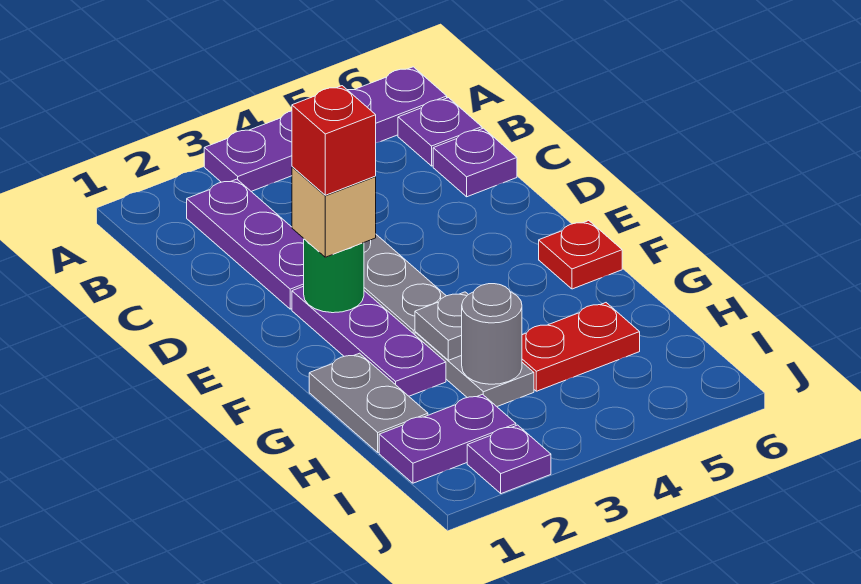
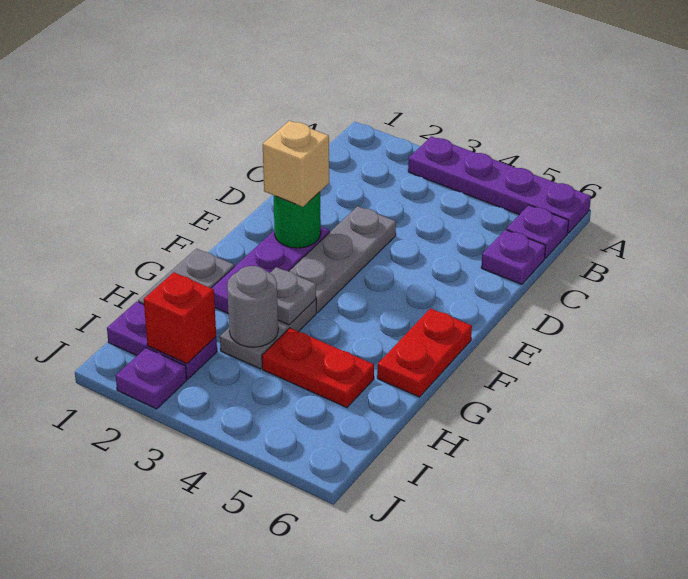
purple 1x3 plate [187,179,304,309] -> none
red 1x1 brick [292,86,376,195] -> red 1x1 brick moved to [144,272,216,364]
red 1x1 plate [539,221,622,289] -> red 1x2 plate [377,309,472,397]

